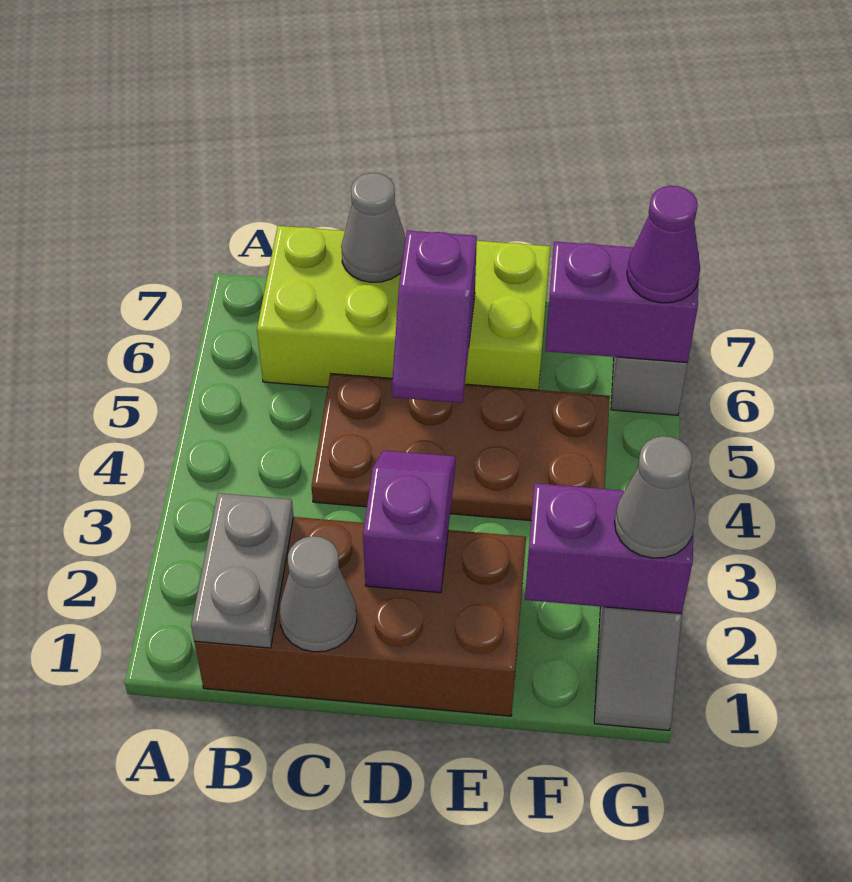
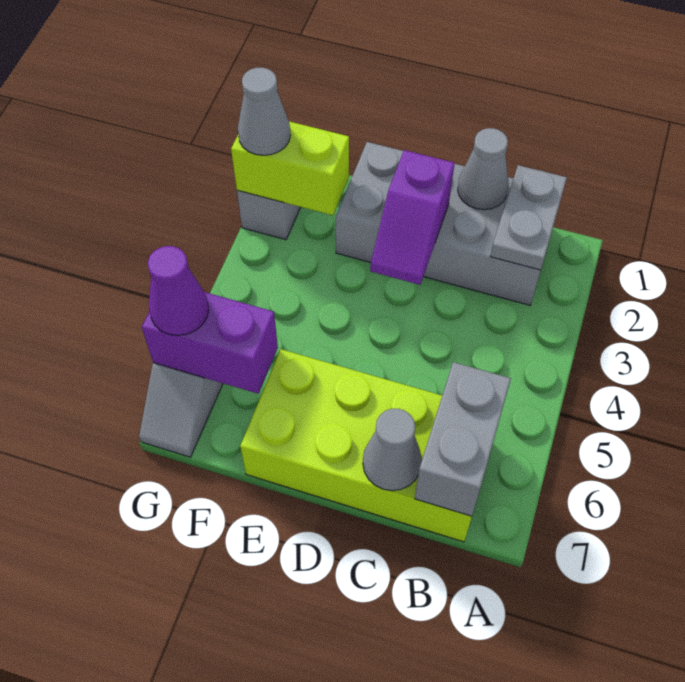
brown 2x4 brick [194,517,526,716] -> grey 2x4 brick [336,142,541,305]
none -> grey 1x2 brick [415,362,511,516]
brown 2x4 plate [312,374,610,521] -> none
purple 1x2 slope [392,230,477,403] -> none
purple 1x2 brick [525,483,694,614] -> lime 1x2 brick [231,121,349,215]

